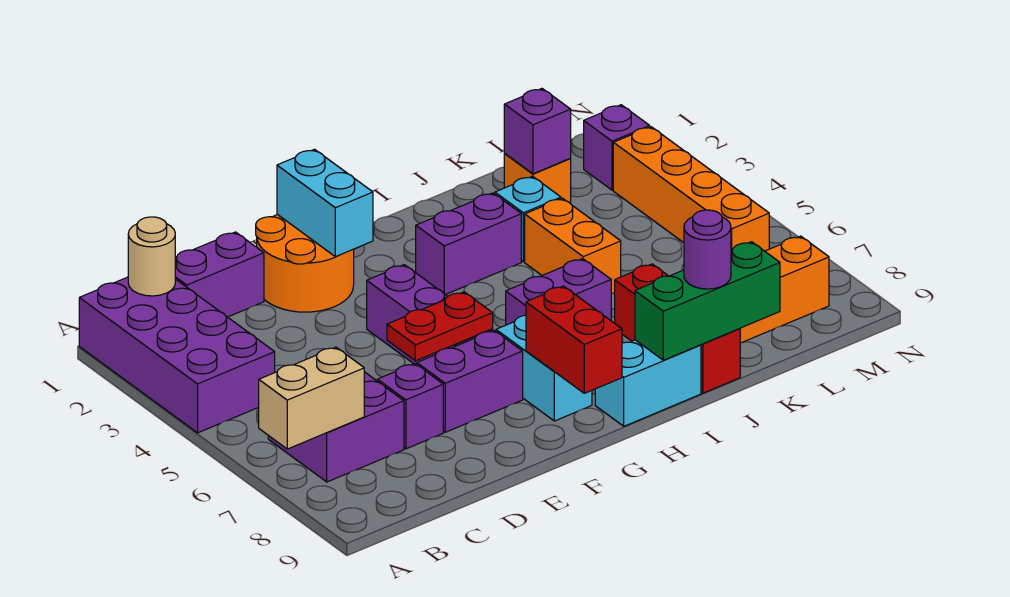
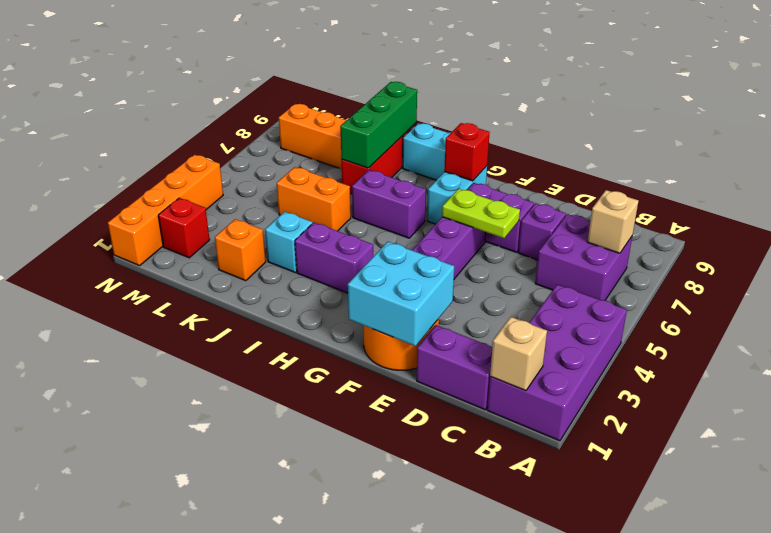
tan 1x2 brick [259,347,364,449] -> tan 1x1 brick [587,190,639,253]
tan 1x1 round brick [128,217,175,296] -> tan 1x1 brick [490,317,547,391]
red 1x2 plate [387,292,493,361] -> lime 1x2 plate [442,189,520,238]
cyan 1x2 brick [277,149,373,257] -> cyan 2x2 brick [348,242,454,346]
red 1x2 brick [526,286,622,393] -> red 1x1 brick [444,123,490,181]
green 1x3 brick [635,242,780,360] -> green 1x3 brick turned to [340,82,417,168]
orange 1x2 brick [525,198,621,294] -> orange 1x2 brick turned to [277,167,351,231]
purple 1x1 round brick [684,210,731,289] -> none
purple 1x1 brick [504,89,571,174] -> none
purple 1x1 brick [584,105,650,190] -> red 1x1 brick [158,198,210,258]
orange 1x4 brick [613,127,769,251] -> orange 1x4 brick moved to [108,155,223,266]

